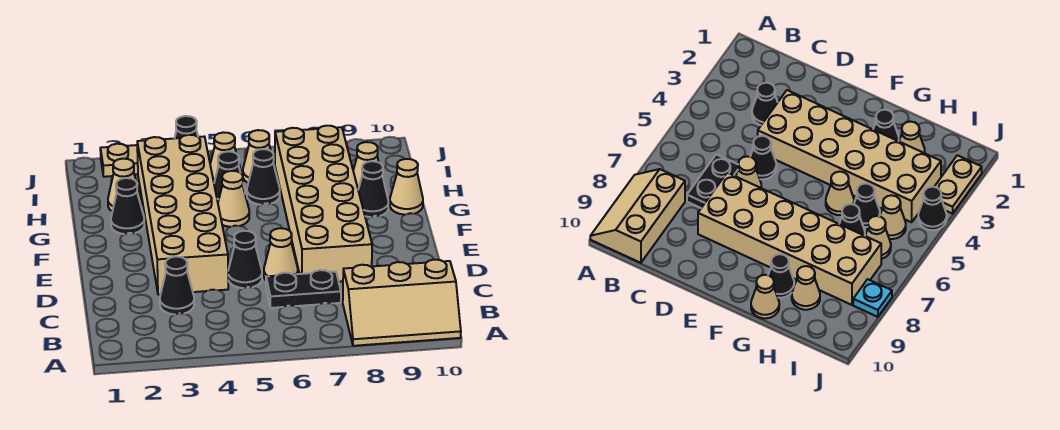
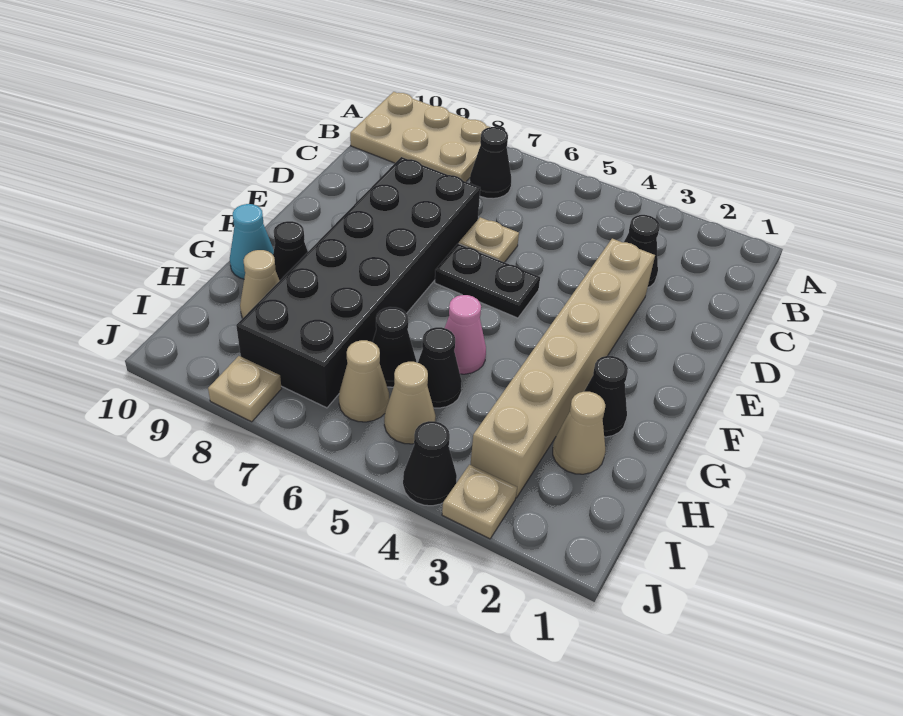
tan 2x3 slope [343,260,461,346] -> tan 2x3 plate [350,92,489,182]
black 1x2 plate [266,270,341,308] -> black 1x2 plate moved to [435,244,540,318]
tan 2x6 brick [137,135,228,295] -> tan 1x6 brick [470,239,655,498]
black 1x1 cone [228,231,262,288] -> black 1x1 cone moved to [470,127,511,199]
tan 1x1 cone [264,228,298,280] -> tan 1x1 plate [459,217,519,262]
tan 2x6 brick [275,126,372,282] -> black 2x6 brick [236,157,480,408]
tan 1x1 cone [218,171,249,227] -> pink 1x1 cone [445,295,486,374]
tan 1x1 cone [390,159,423,215] -> cyan 1x1 cone [230,204,274,279]
tan 1x2 plate [100,144,138,177] -> tan 1x1 plate [442,465,517,539]
cyan 1x1 plate [853,279,892,317] -> tan 1x1 plate [208,356,282,422]

